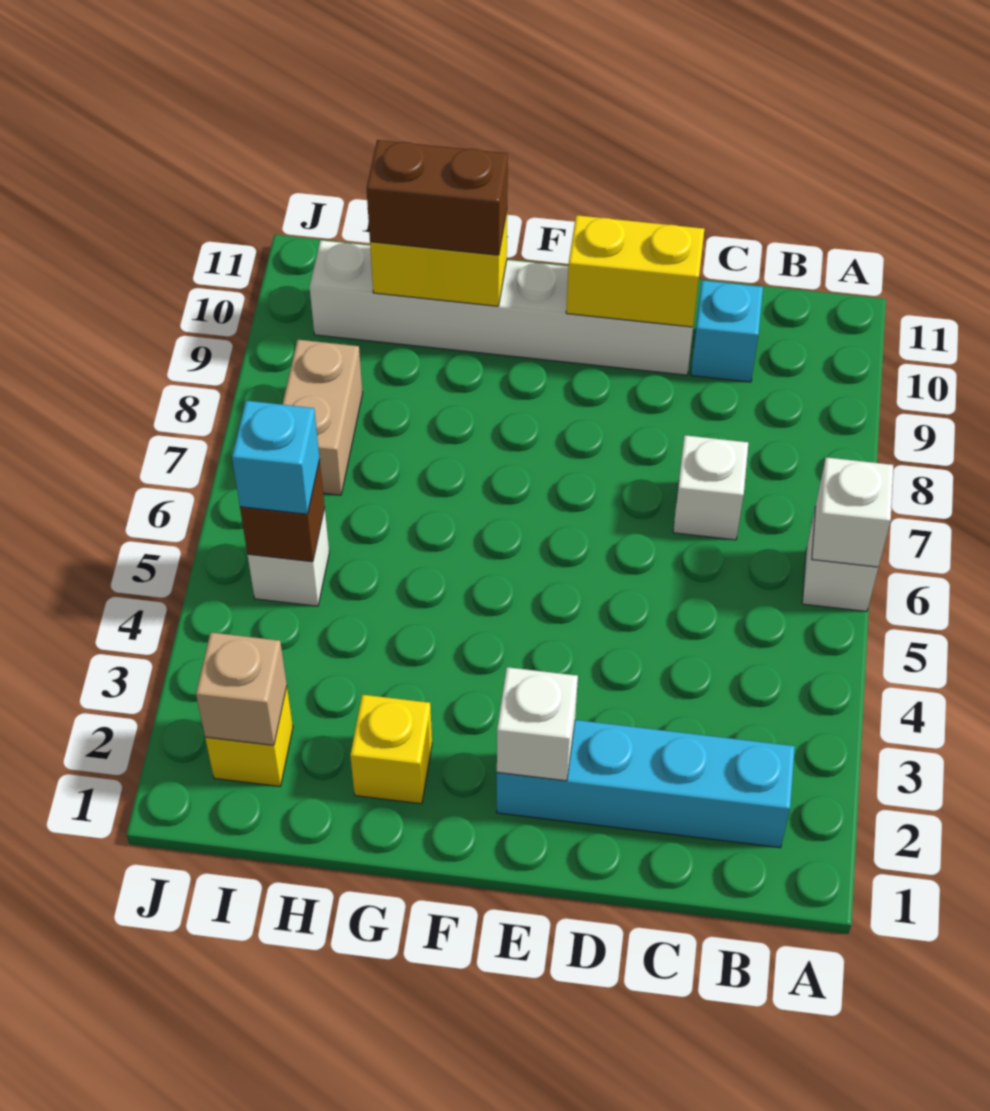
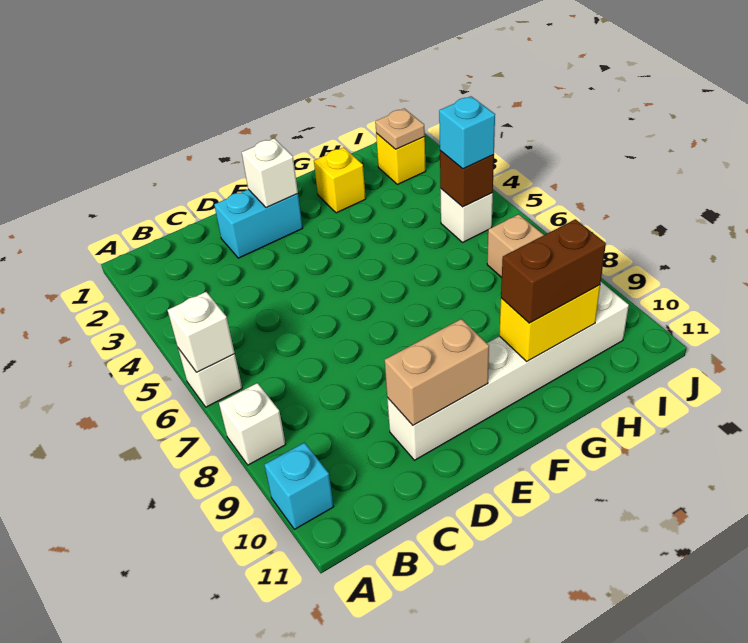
cyan 1x4 brick [497,720,795,848] -> cyan 1x2 brick [214,189,303,258]
white 1x1 brick [673,435,748,540] -> white 1x1 brick moved to [219,383,286,465]
cyan 1x1 brick [691,280,763,382] -> cyan 1x1 brick moved to [264,442,334,529]
yellow 1x2 brick [566,215,704,327] -> tan 1x2 brick [385,319,489,425]
tan 1x1 brick [196,632,287,745] -> tan 1x1 plate [375,109,425,149]

